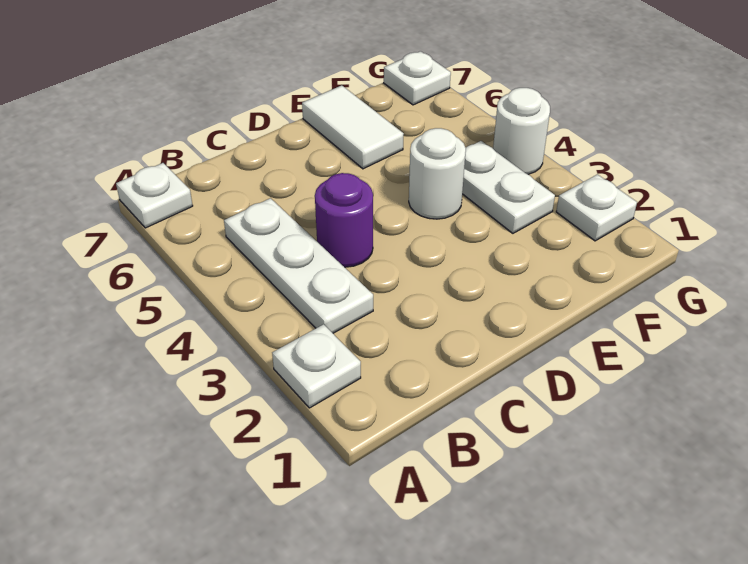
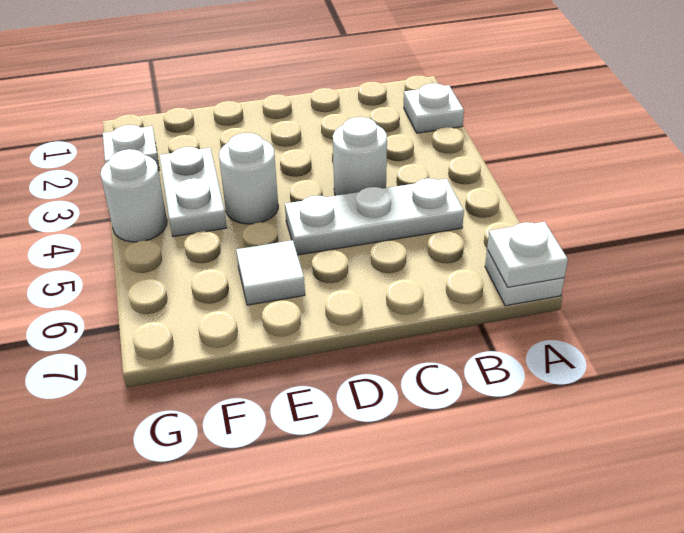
white 1x3 plate [224,198,373,333] -> white 1x3 plate turned to [285,178,464,255]
purple 1x1 round brick [315,173,373,267] -> white 1x1 round brick [333,117,387,196]
white 1x2 tile [302,85,404,169] -> white 1x1 tile [236,240,305,305]
white 1x1 plate [384,51,451,105] -> white 1x1 plate moved to [487,222,568,287]

